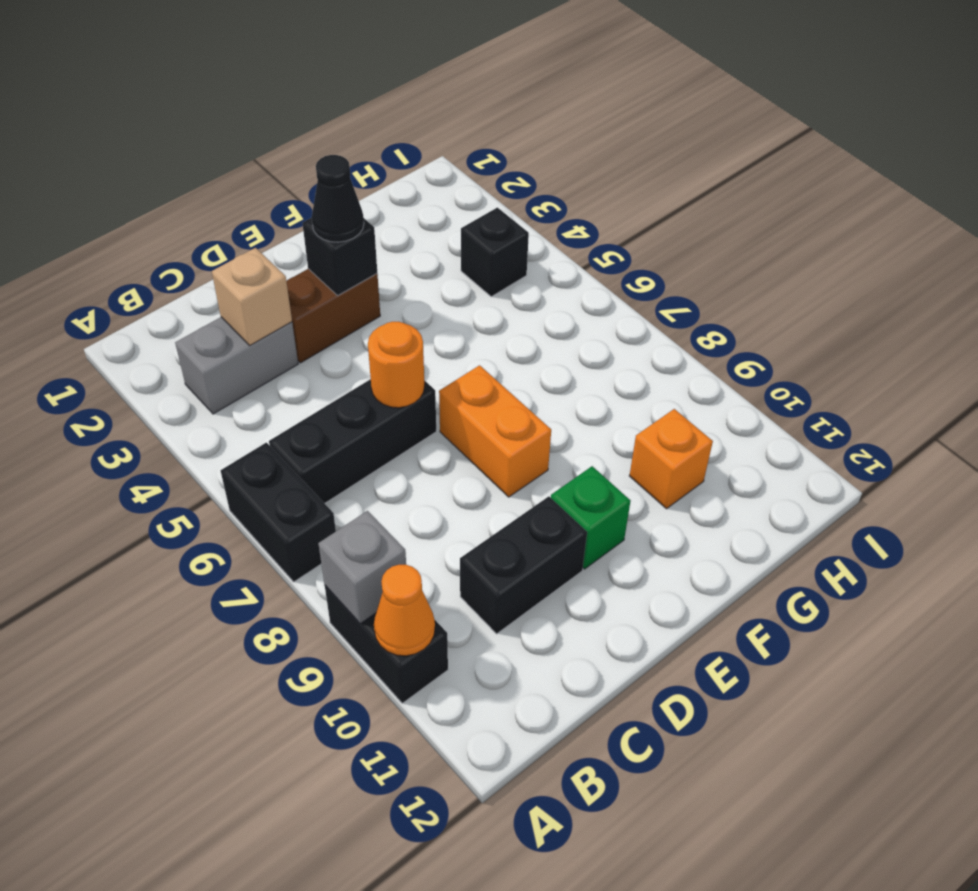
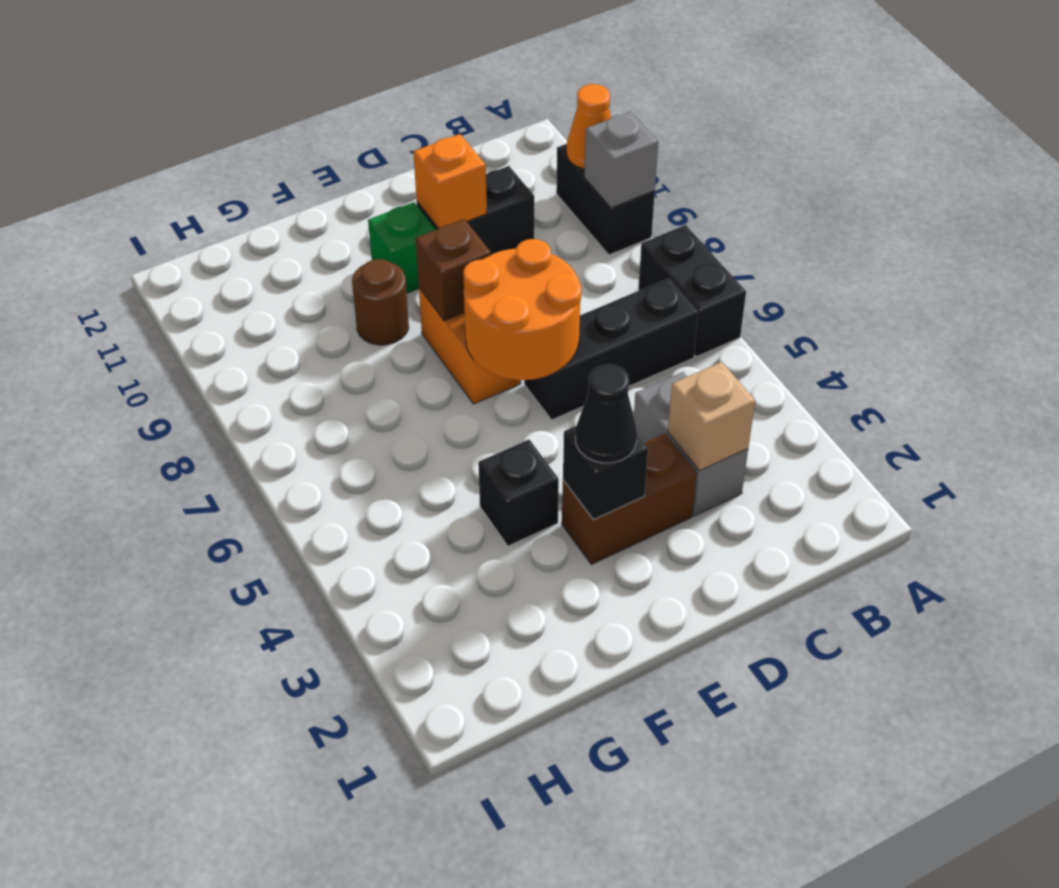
grey 1x2 brick [175,317,298,414] -> grey 1x2 brick turned to [634,372,748,516]
orange 1x1 round brick [368,322,425,408] -> orange 2x2 round brick [463,239,581,380]
none -> brown 1x1 brick [416,219,491,321]
none -> brown 1x1 round brick [352,259,409,345]
orange 1x1 brick [630,409,713,509] -> orange 1x1 brick moved to [413,134,487,229]
black 1x1 brick [461,208,529,296] -> black 1x1 brick moved to [478,440,559,546]

